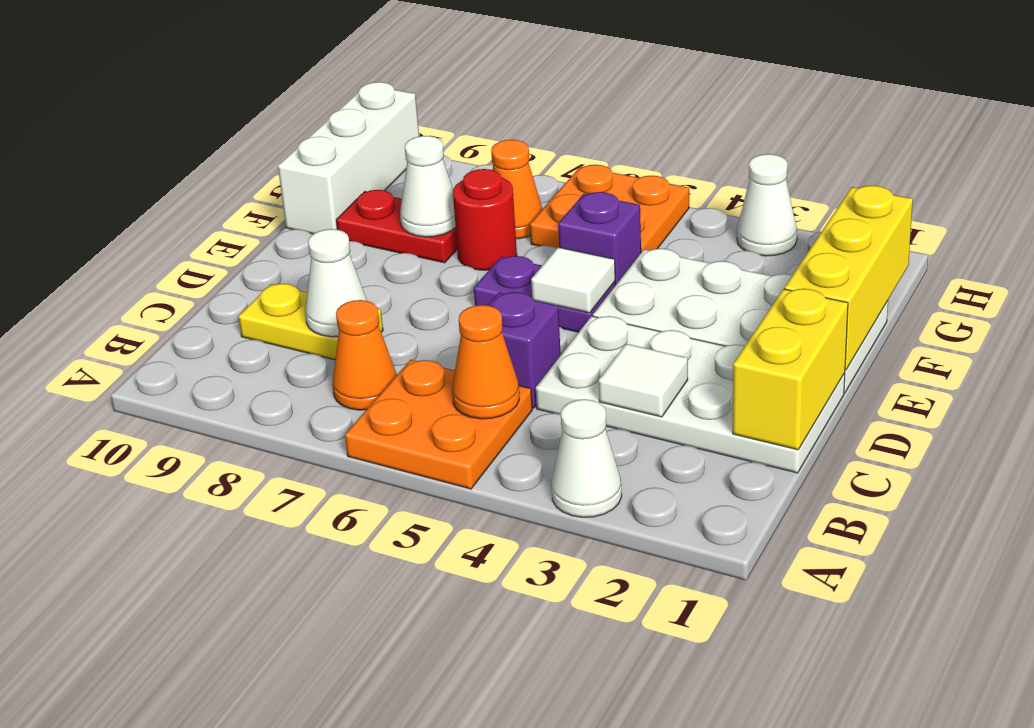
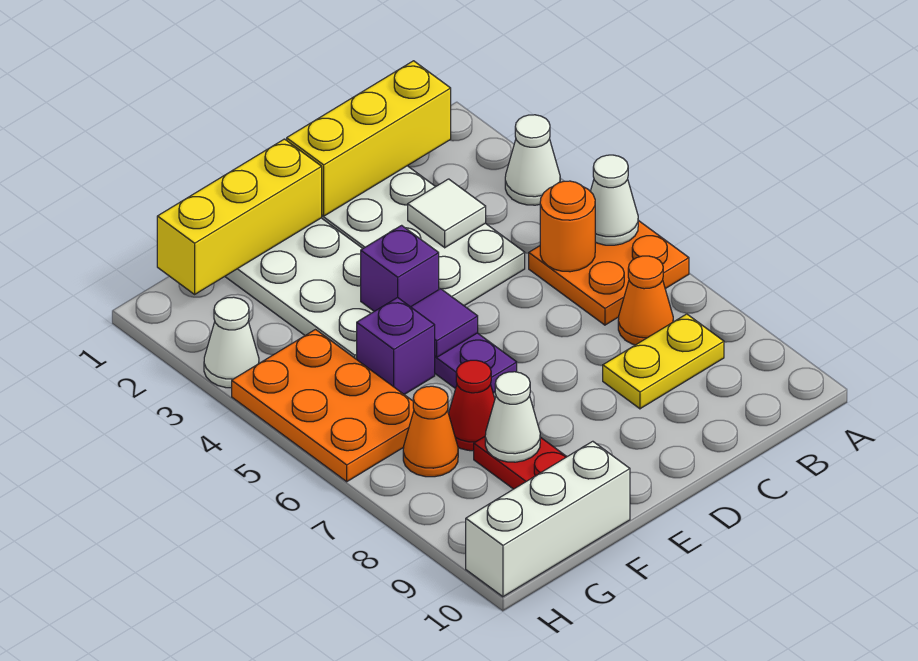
orange 1x1 cone [452,305,519,419] -> orange 1x1 round brick [540,181,595,272]
yellow 1x2 brick [733,289,848,450] -> yellow 1x3 brick [287,61,451,216]
purple 1x1 brick [488,292,561,408] -> purple 1x1 brick moved to [361,225,439,311]
yellow 1x2 plate [238,284,383,360] -> yellow 1x2 plate turned to [603,314,724,409]
white 1x1 cone [305,229,367,337] -> white 1x1 cone moved to [590,155,638,245]
white 1x1 tile [531,247,615,313] -> purple 1x1 tile [411,289,478,357]
red 1x1 round brick [453,169,517,270] -> red 1x1 cone [449,360,495,451]
orange 2x2 plate [530,165,689,252] -> orange 2x3 plate [232,330,414,482]

